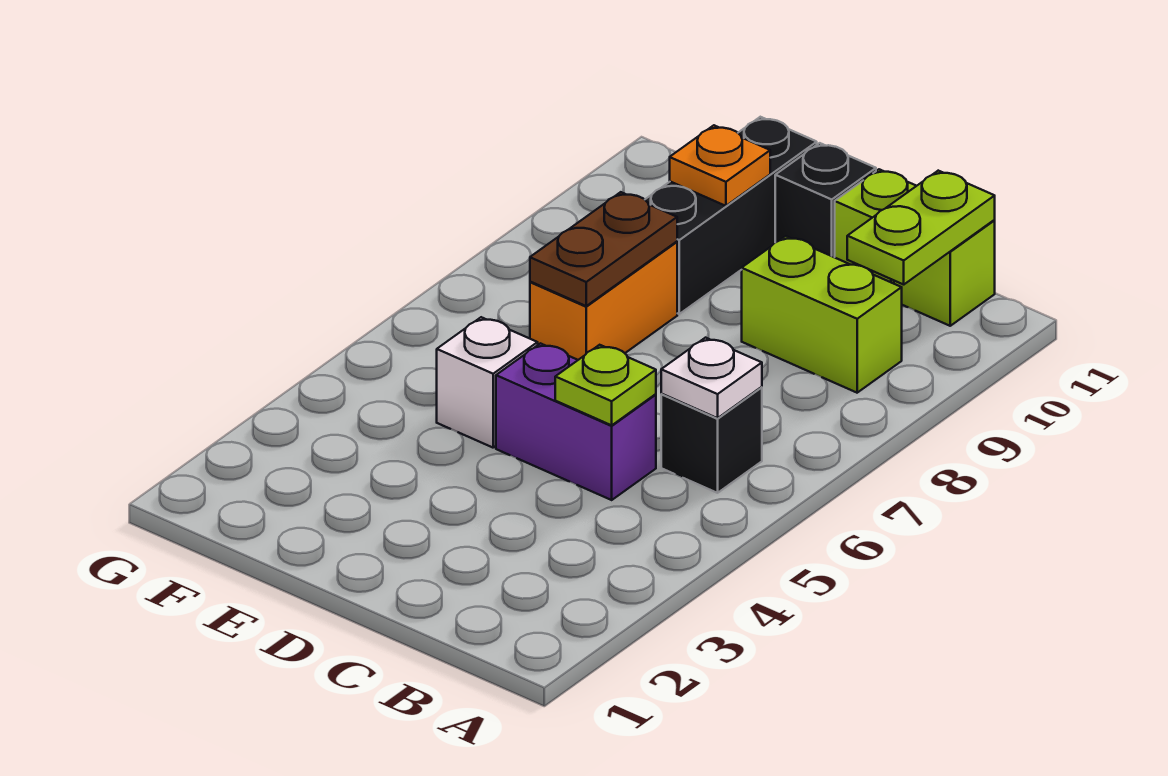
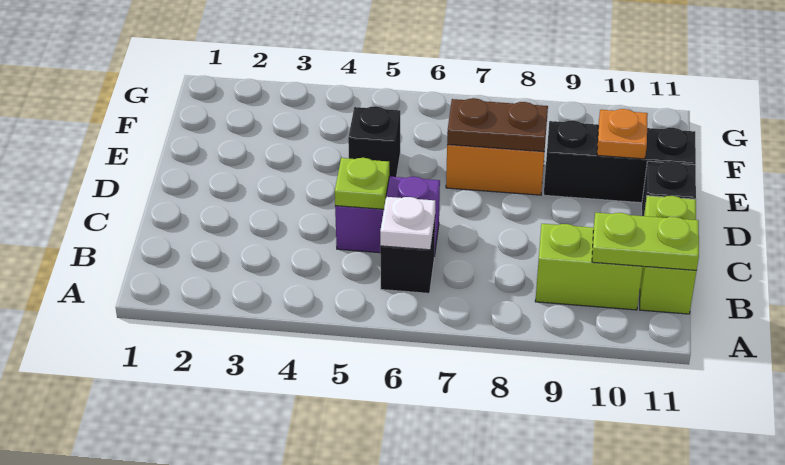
lime 1x2 brick [742,236,902,393] -> lime 1x2 brick turned to [535,224,643,310]
purple 1x2 brick [496,343,656,500] -> purple 1x2 brick turned to [335,176,440,257]
white 1x1 brick [437,317,538,448] -> black 1x1 brick [348,106,400,177]

